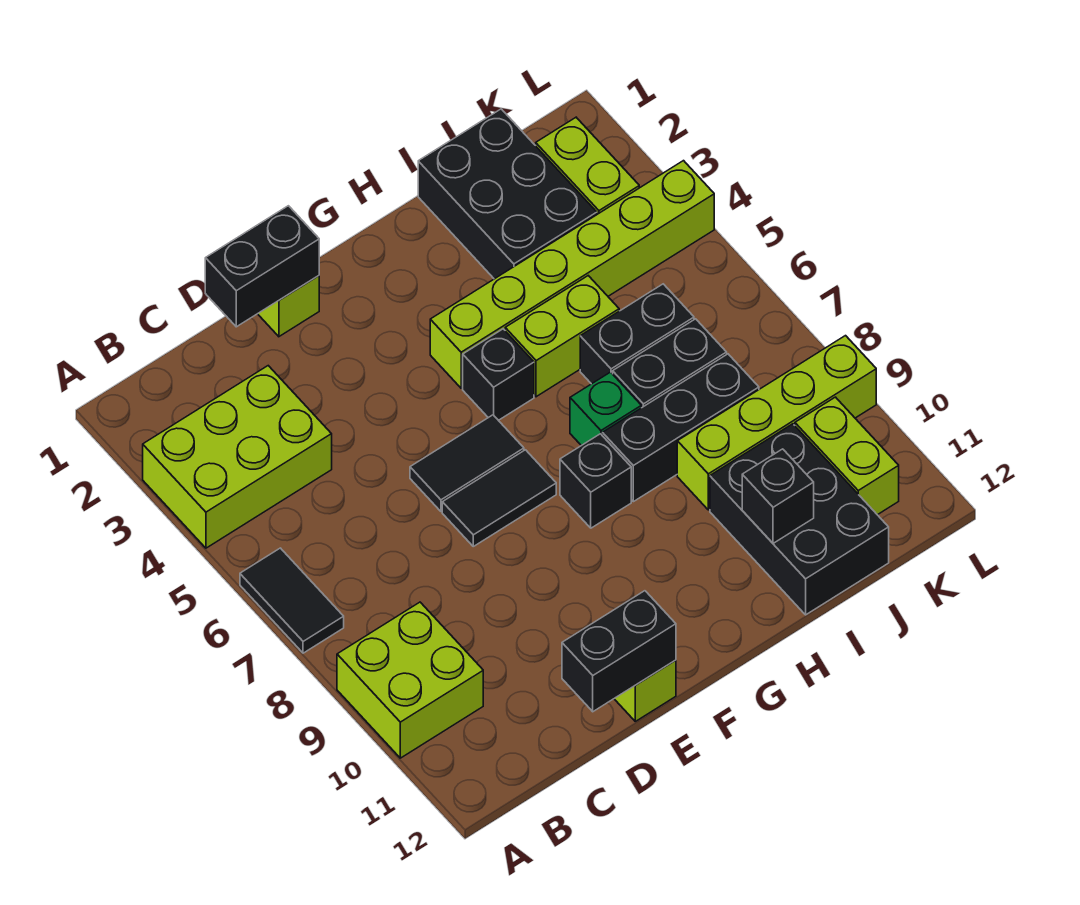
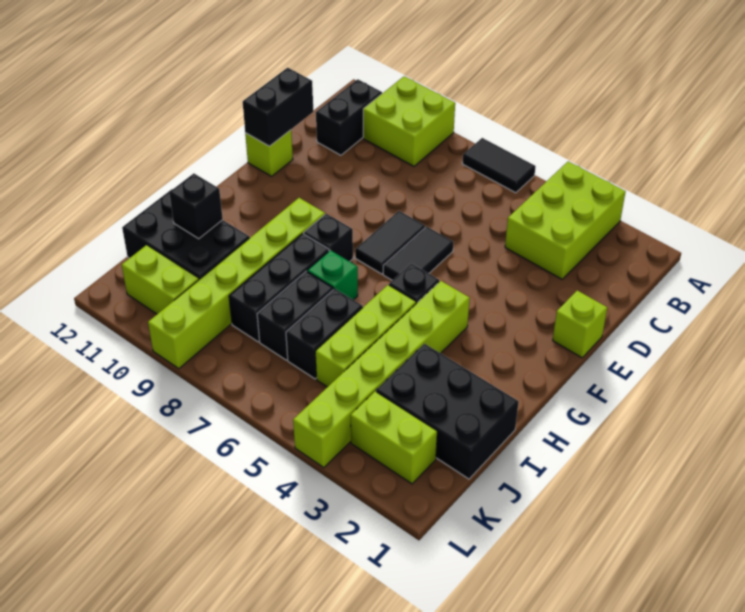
black 1x2 brick [205,206,319,327] -> black 1x2 brick moved to [316,79,382,155]
lime 1x2 brick [505,276,619,397] -> lime 1x3 brick [315,285,416,387]
lime 1x4 brick [677,336,876,510] -> lime 1x6 brick [148,198,325,369]

